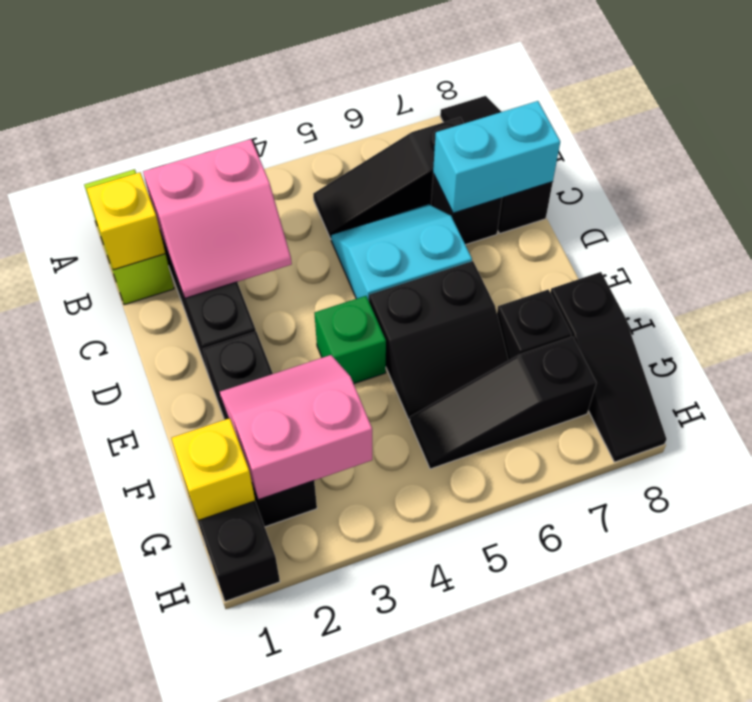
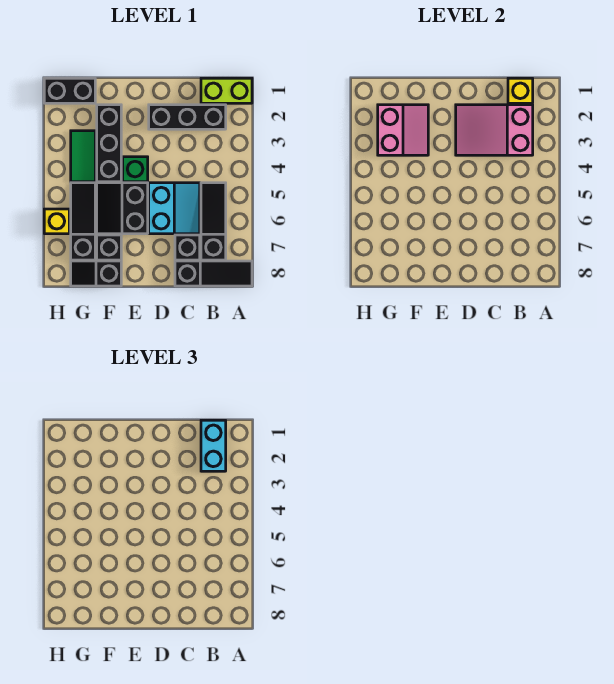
pink 2x2 slope [143,139,292,298] -> pink 2x3 slope [456,105,533,155]
cyan 1x2 brick [433,101,560,213] -> cyan 1x2 brick moved to [201,420,226,471]
black 1x3 brick [203,332,317,527] -> black 1x3 brick turned to [97,105,121,182]
black 1x3 slope [550,272,666,462] -> black 1x2 slope [71,261,121,286]
yellow 1x1 brick [171,418,255,520] -> yellow 1x1 brick moved to [44,209,69,234]
none -> green 1x2 tile [71,131,95,182]

